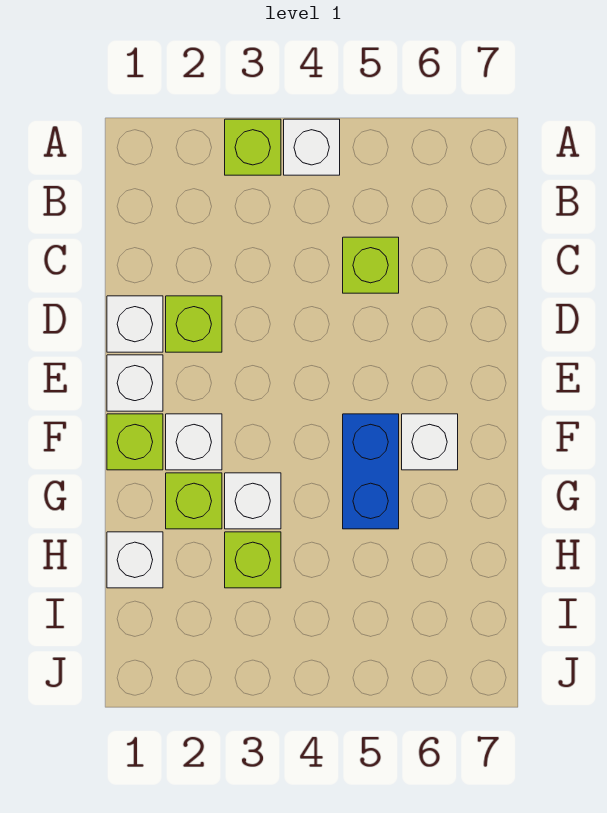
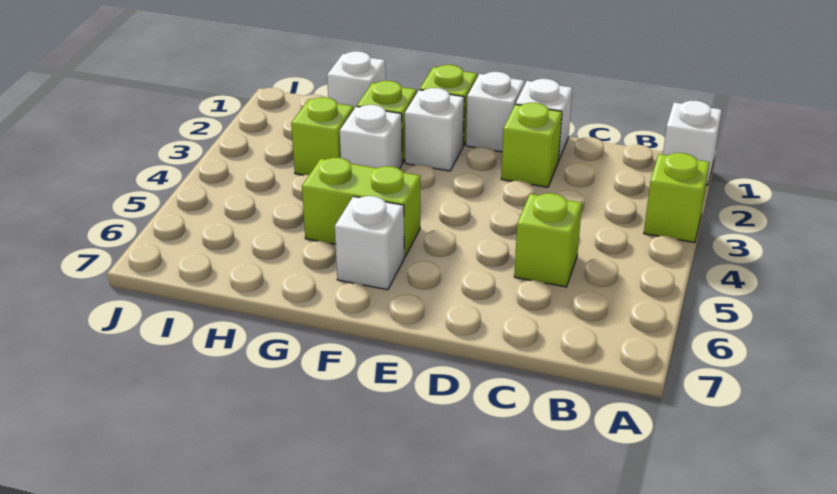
white 1x1 brick [284,119,340,175] -> white 1x1 brick moved to [663,101,722,185]
blue 1x2 brick [343,414,399,529] -> lime 1x2 brick [302,158,420,257]

